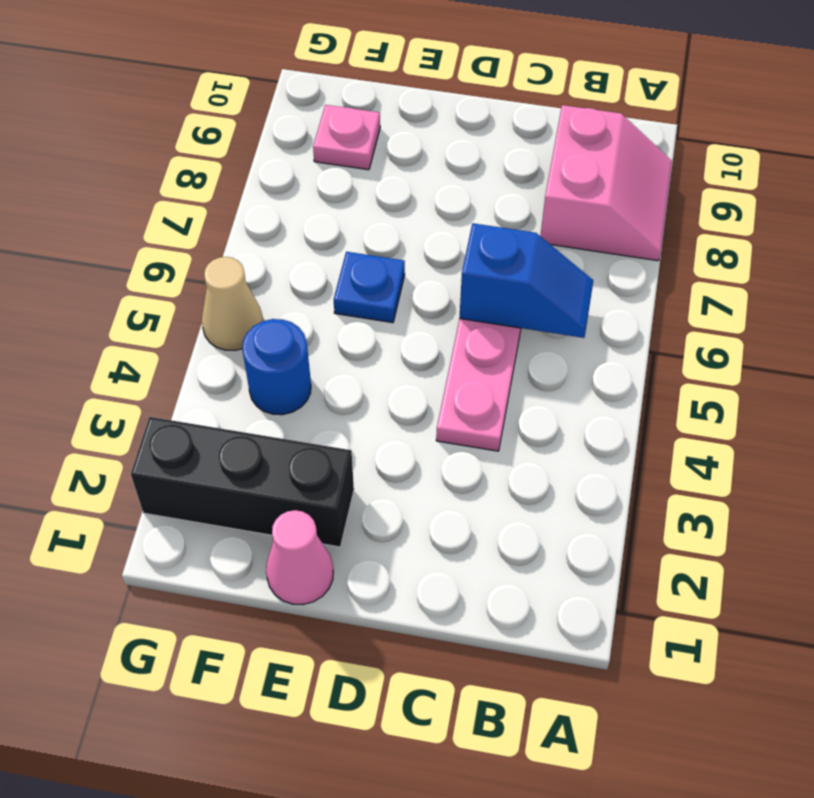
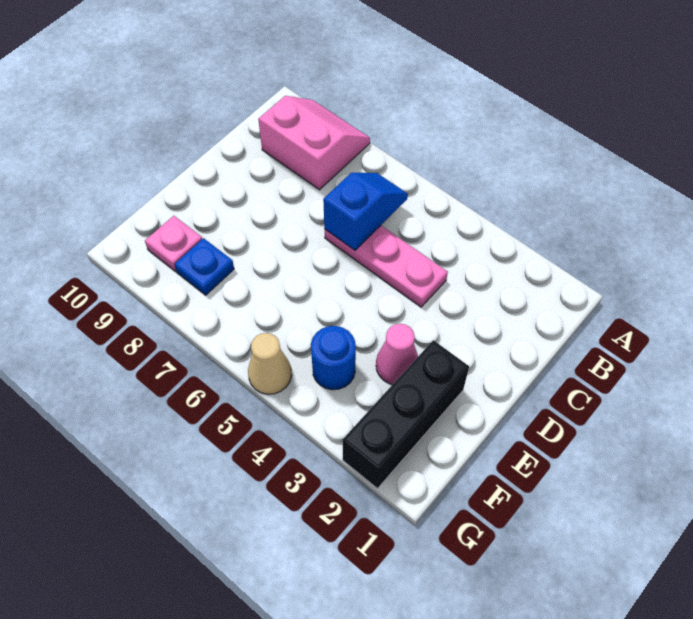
pink 1x1 cone [266,510,333,605] -> pink 1x1 cone moved to [376,324,418,384]
blue 1x1 plate [334,252,405,323] -> blue 1x1 plate moved to [175,238,234,295]

